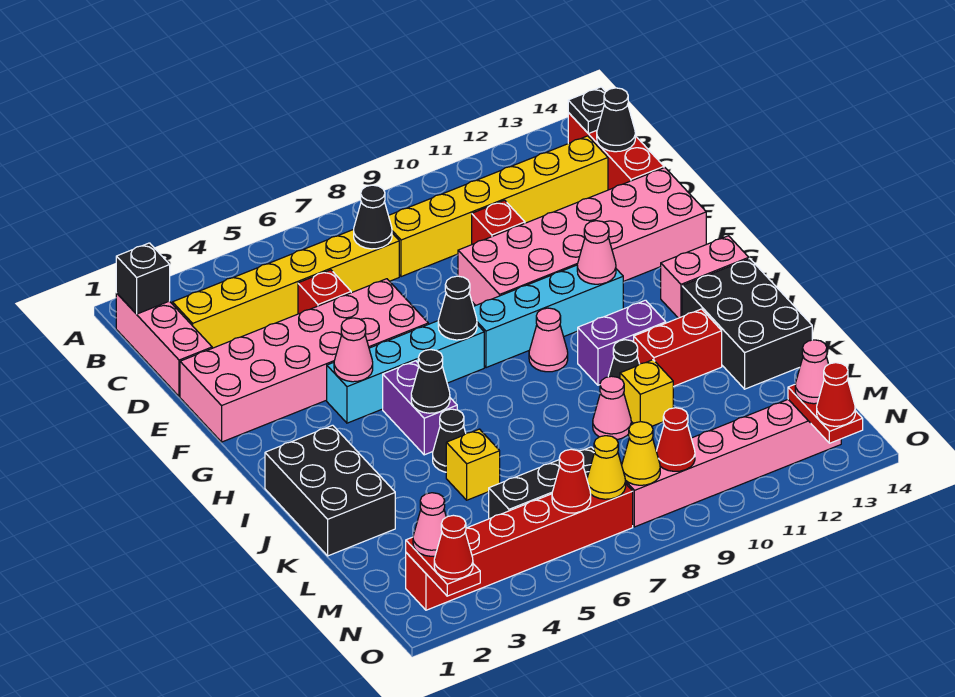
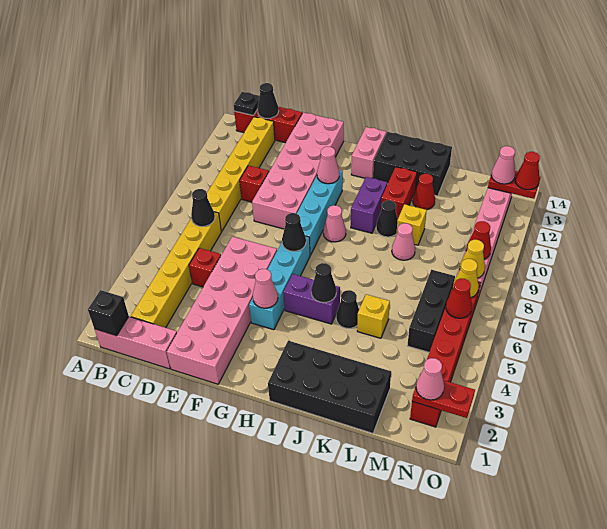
black 2x3 brick [265,425,395,556] -> black 2x4 brick [268,341,391,433]
red 1x1 cone [434,515,473,579] -> red 1x1 cone moved to [413,174,435,210]

